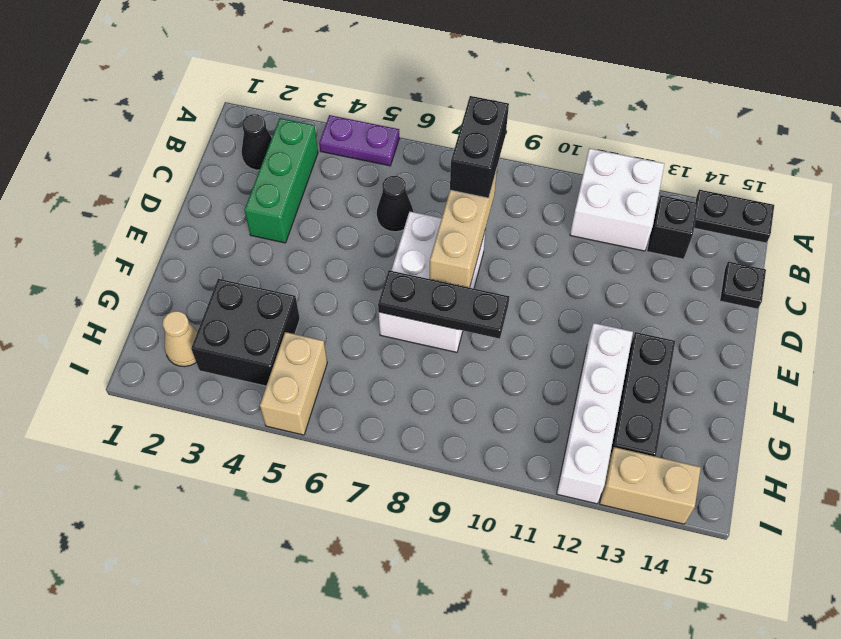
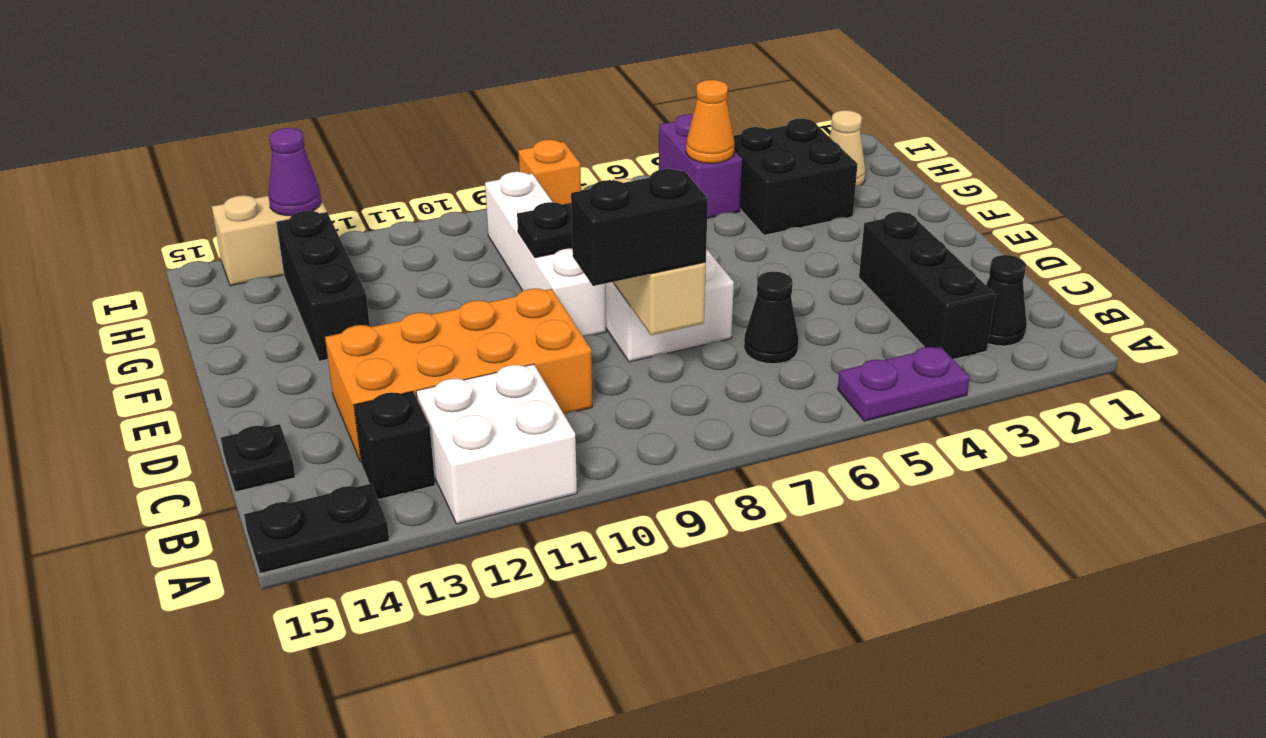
green 1x3 brick [244,118,318,243] -> black 1x3 brick [859,212,995,359]
black 1x2 brick [450,96,509,198] -> black 1x2 brick turned to [571,169,708,286]
none -> orange 2x4 brick [325,289,592,462]
white 1x4 brick [557,323,633,504] -> white 1x4 brick moved to [485,172,606,336]
tan 1x2 brick [260,332,327,435] -> purple 1x2 brick [659,114,742,218]
none -> orange 1x1 cone [686,80,735,163]
none -> orange 1x1 brick [518,140,581,205]
none -> purple 1x1 cone [268,128,321,216]

